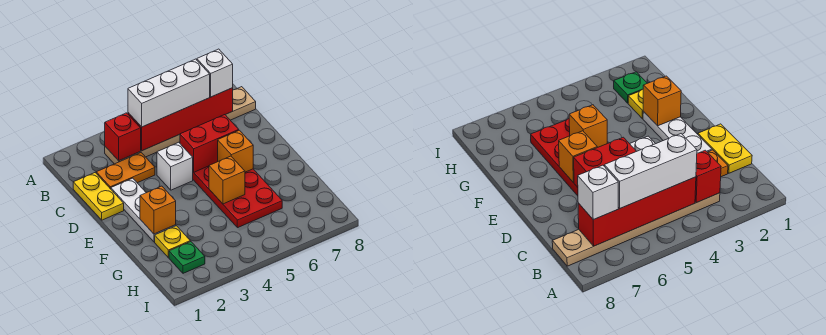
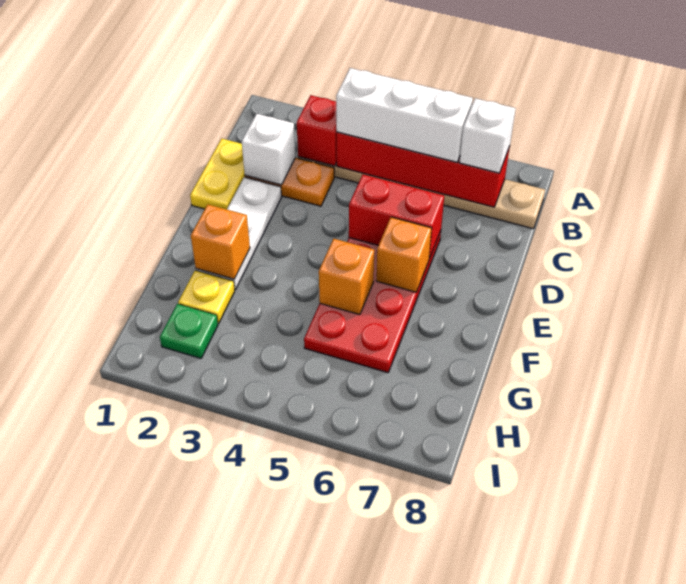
white 1x1 brick [157,142,193,190] -> white 1x1 brick moved to [242,114,296,185]

